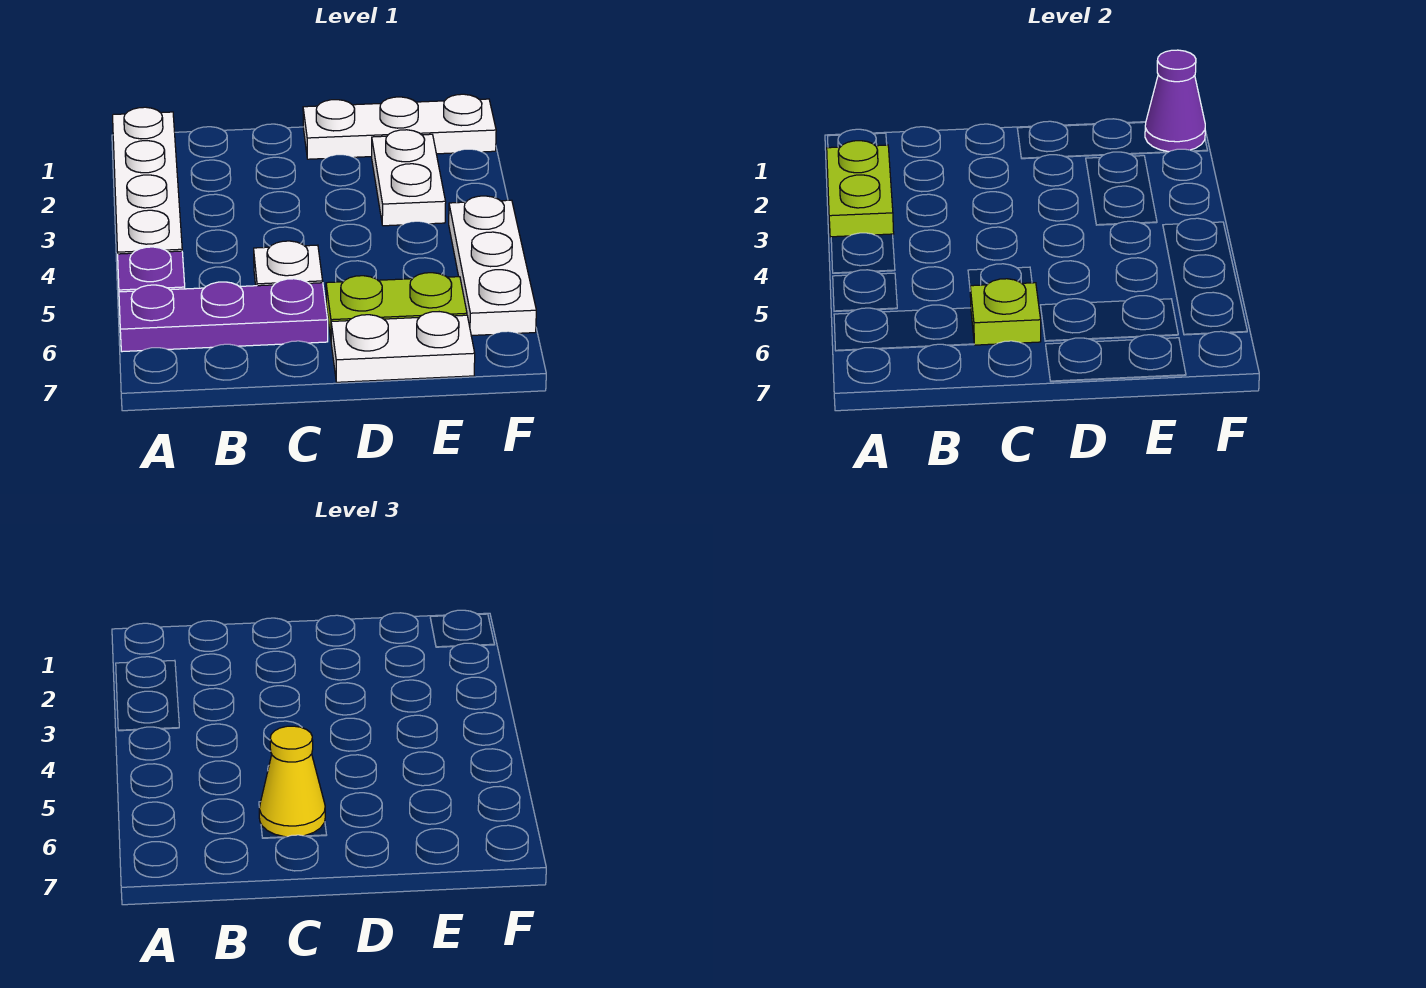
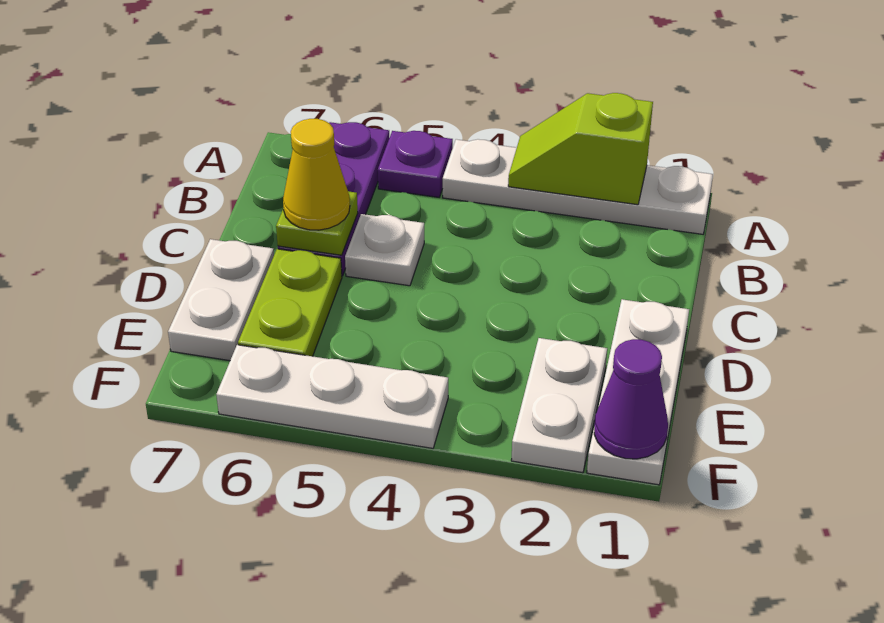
lime 1x2 plate [827,141,894,237] -> lime 1x2 slope [508,93,653,205]
white 1x2 plate [372,130,446,226] -> white 1x2 plate turned to [511,338,607,473]

